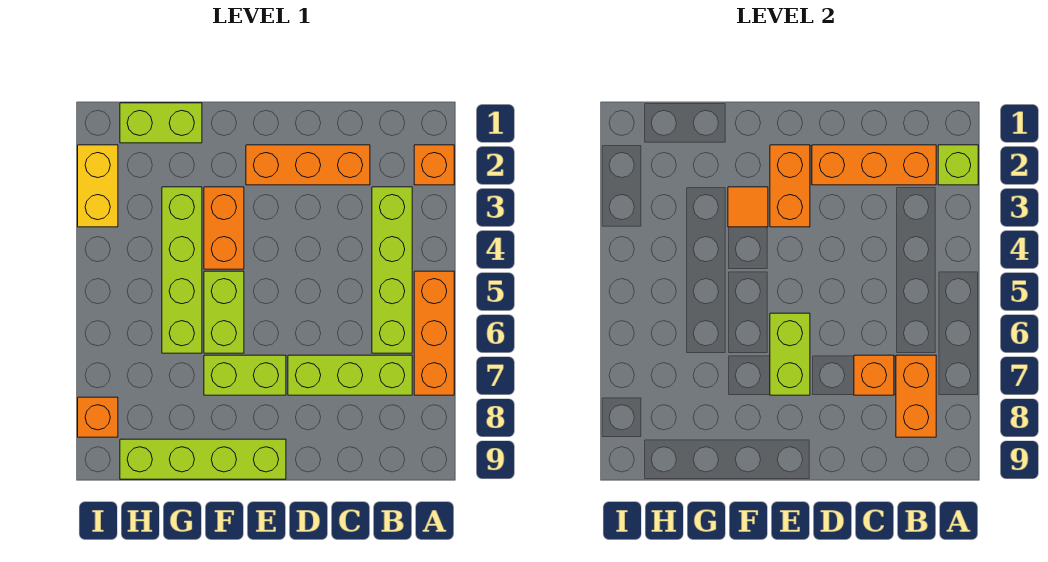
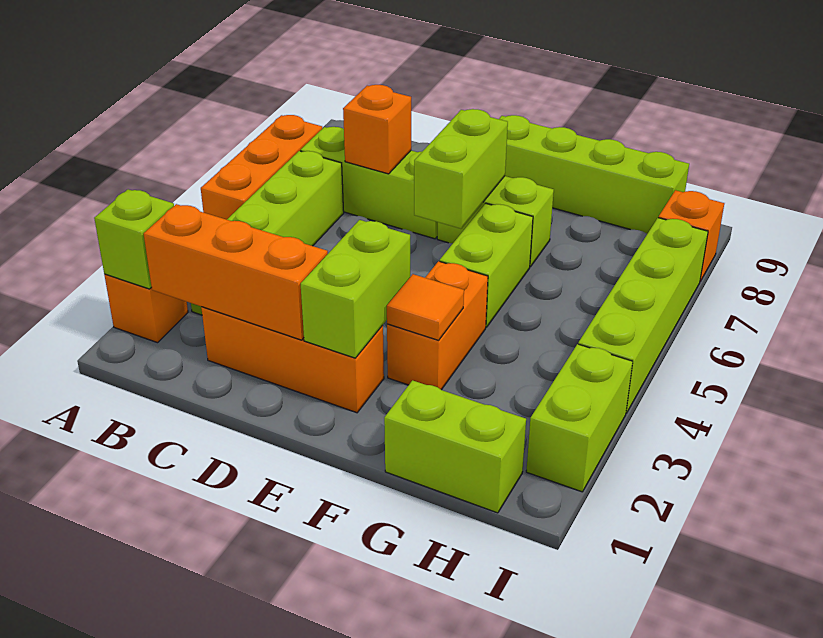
orange 1x2 brick [896,355,936,437] -> none
orange 1x2 brick [770,145,810,227] -> lime 1x2 brick [301,220,410,358]
lime 1x4 brick [162,187,202,353] -> lime 1x4 brick moved to [578,218,708,413]
yellow 1x2 brick [78,145,118,227] -> lime 1x2 brick [526,344,633,492]

